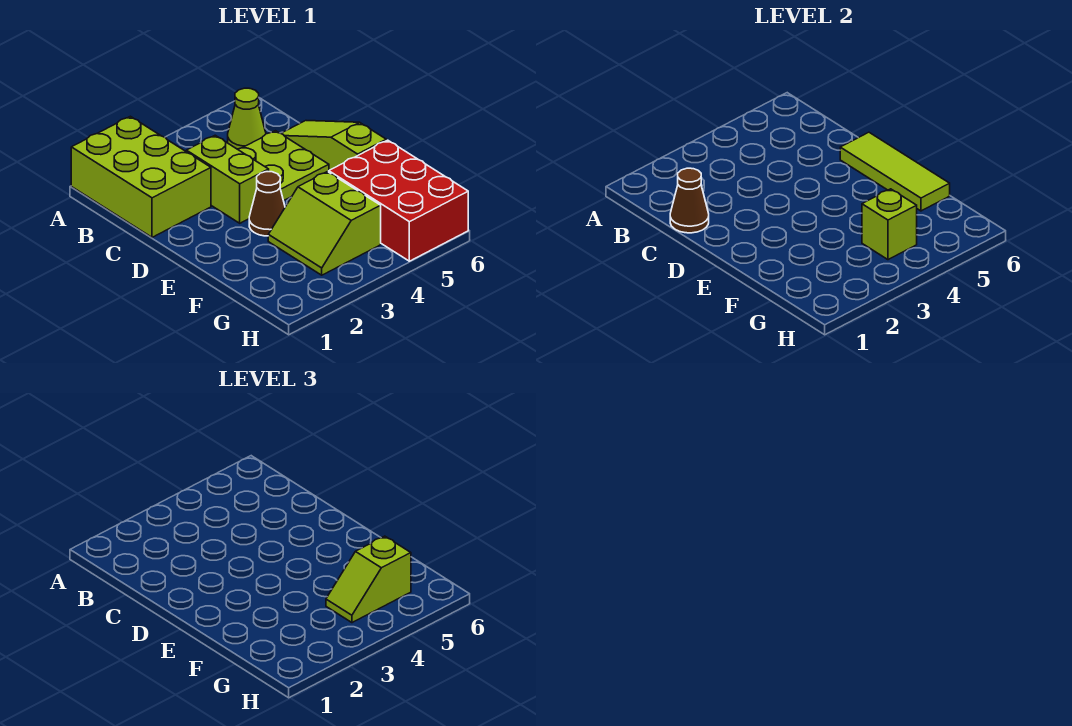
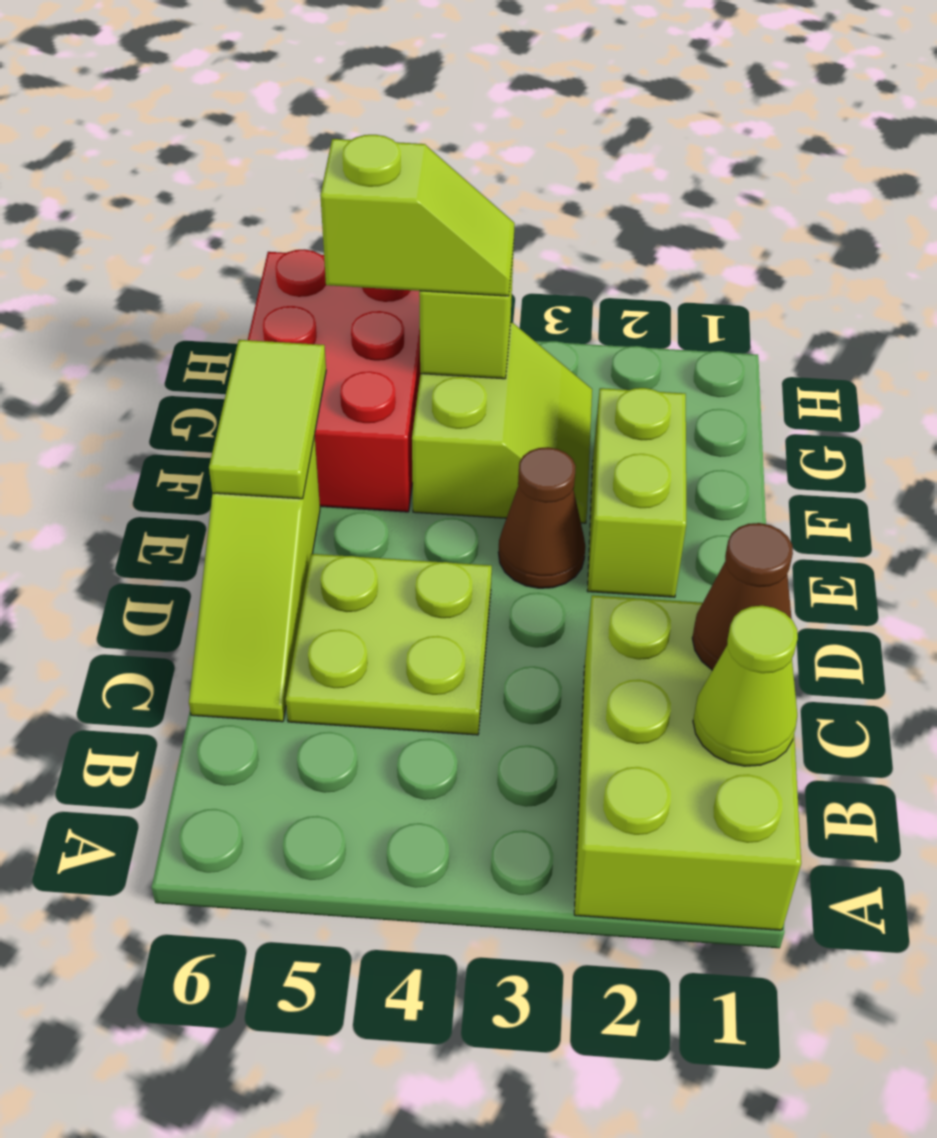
lime 1x1 cone [228,88,266,149] -> lime 1x1 cone moved to [693,606,798,766]
lime 1x2 brick [186,135,269,223] -> lime 1x2 brick moved to [587,388,686,597]
lime 1x3 tile [840,132,950,211] -> lime 1x2 tile [209,340,326,499]

